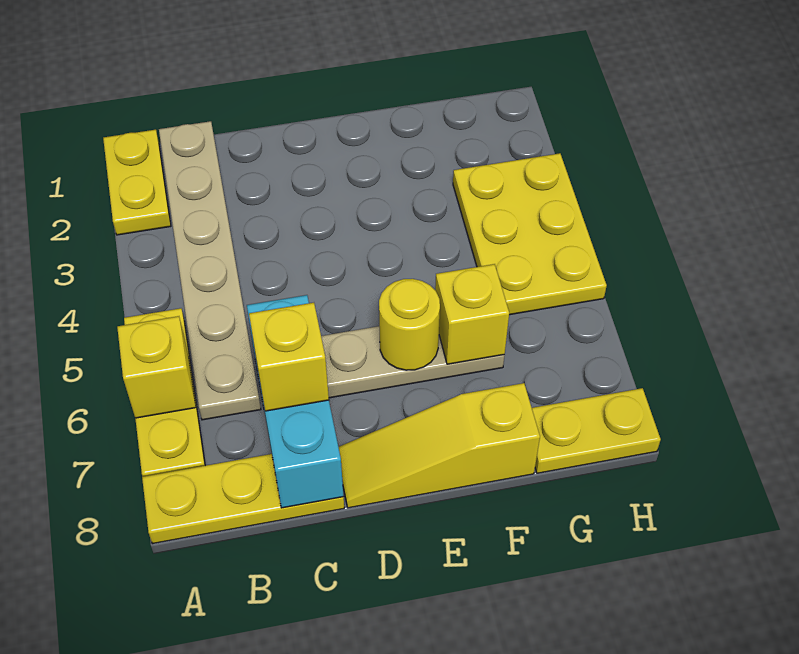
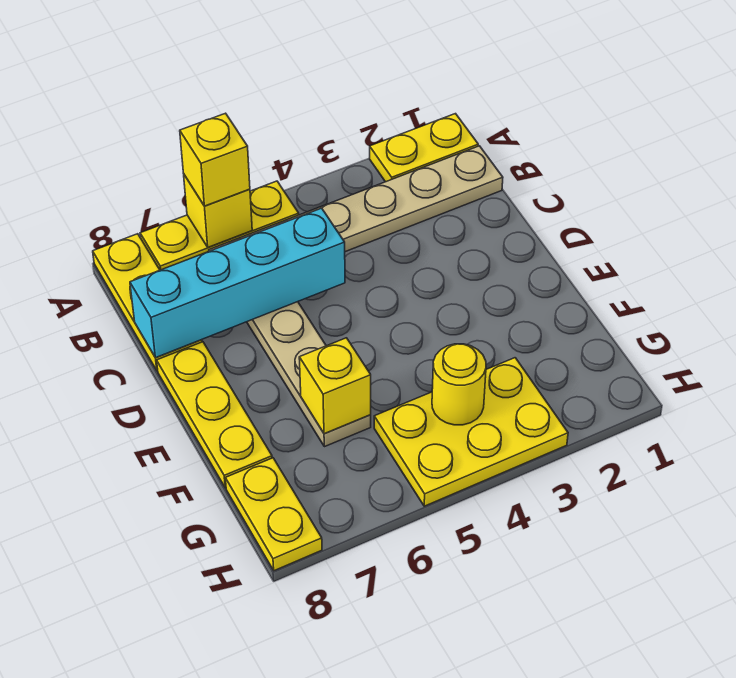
cyan 1x3 brick [247,295,344,508] -> cyan 1x4 brick [130,208,345,358]
yellow 1x1 brick [249,303,329,411] -> yellow 1x1 brick moved to [180,113,250,206]
yellow 1x3 slope [339,383,540,508] -> yellow 1x3 plate [157,342,272,488]
yellow 1x1 round brick [379,279,440,370] -> yellow 1x1 round brick moved to [432,344,486,425]

